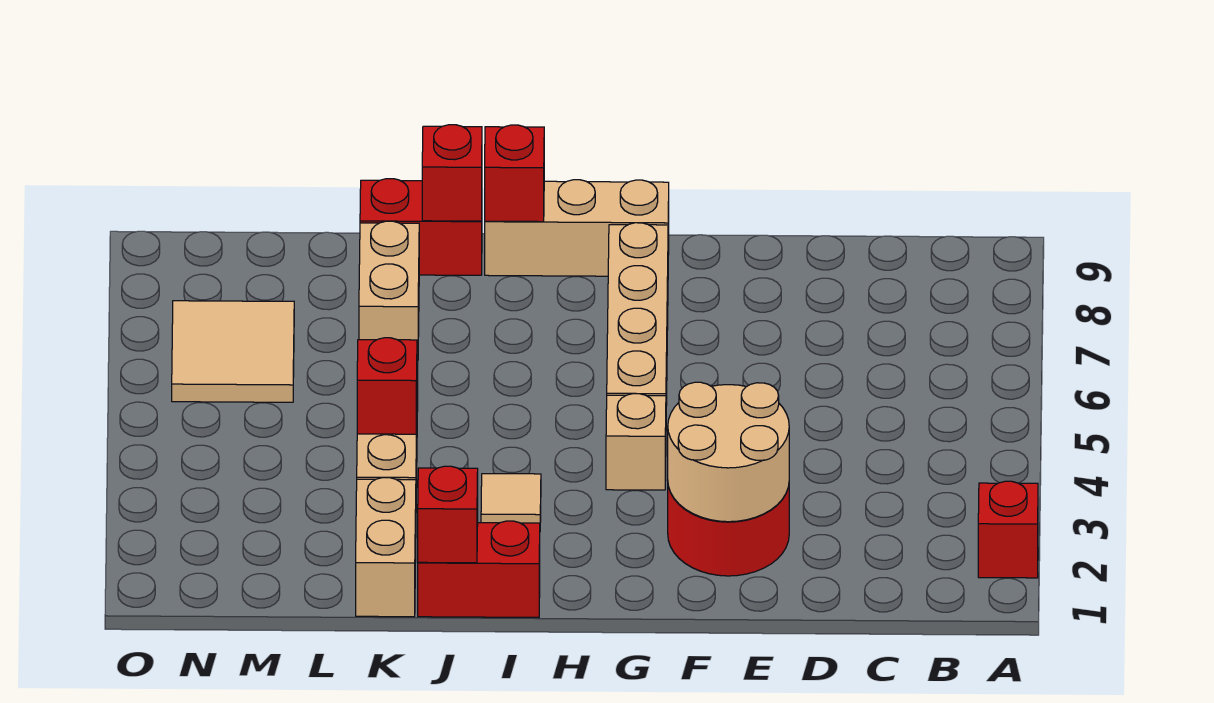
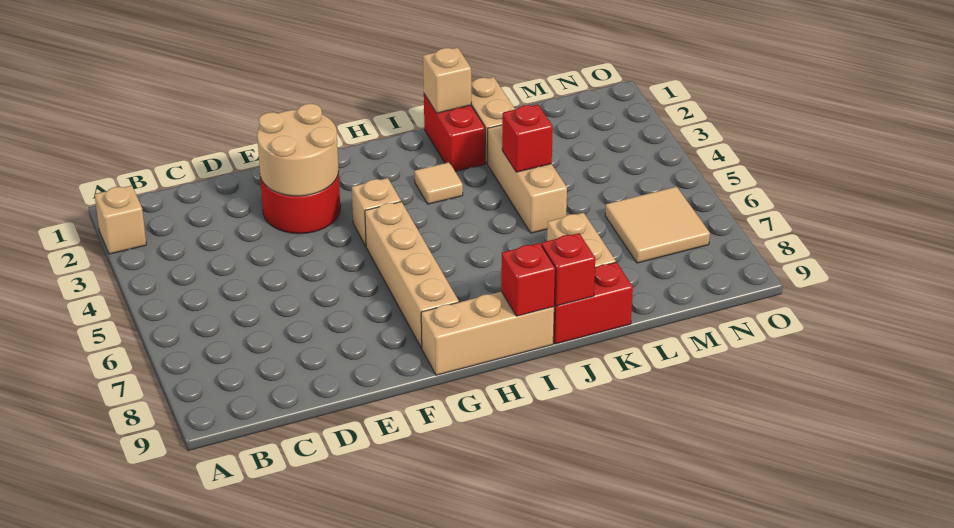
red 1x1 brick [978,481,1038,578] -> tan 1x1 brick [95,186,146,254]
red 1x2 brick [418,521,540,618] -> red 1x2 brick turned to [424,94,485,171]
red 1x1 brick [418,466,478,563] -> tan 1x1 brick [423,48,471,113]

